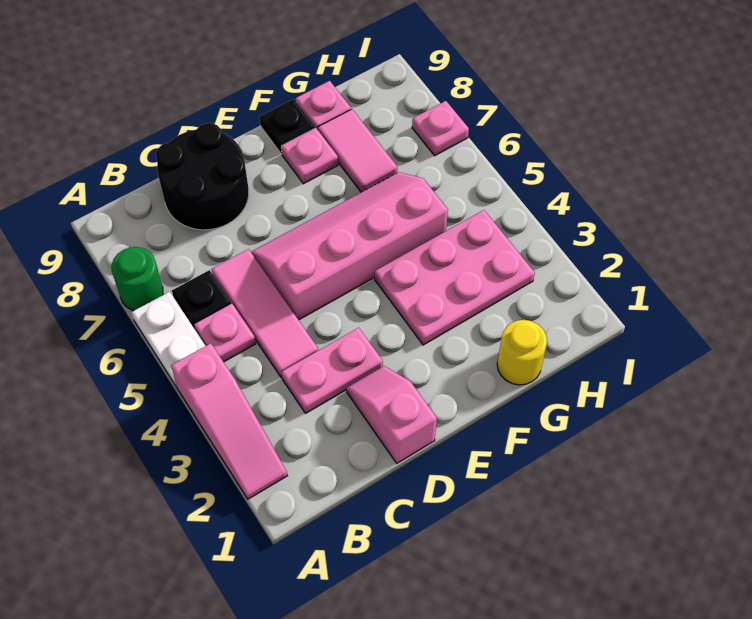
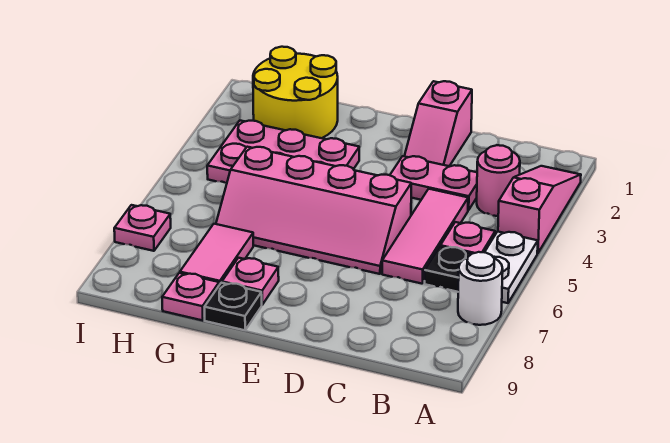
green 1x1 round brick [111,247,163,311] -> white 1x1 round brick [458,252,503,325]
none -> pink 1x1 round brick [477,145,520,216]
black 2x2 round brick [156,123,249,230] -> none
yellow 1x1 round brick [497,320,547,385] -> yellow 2x2 round brick [253,47,338,138]

